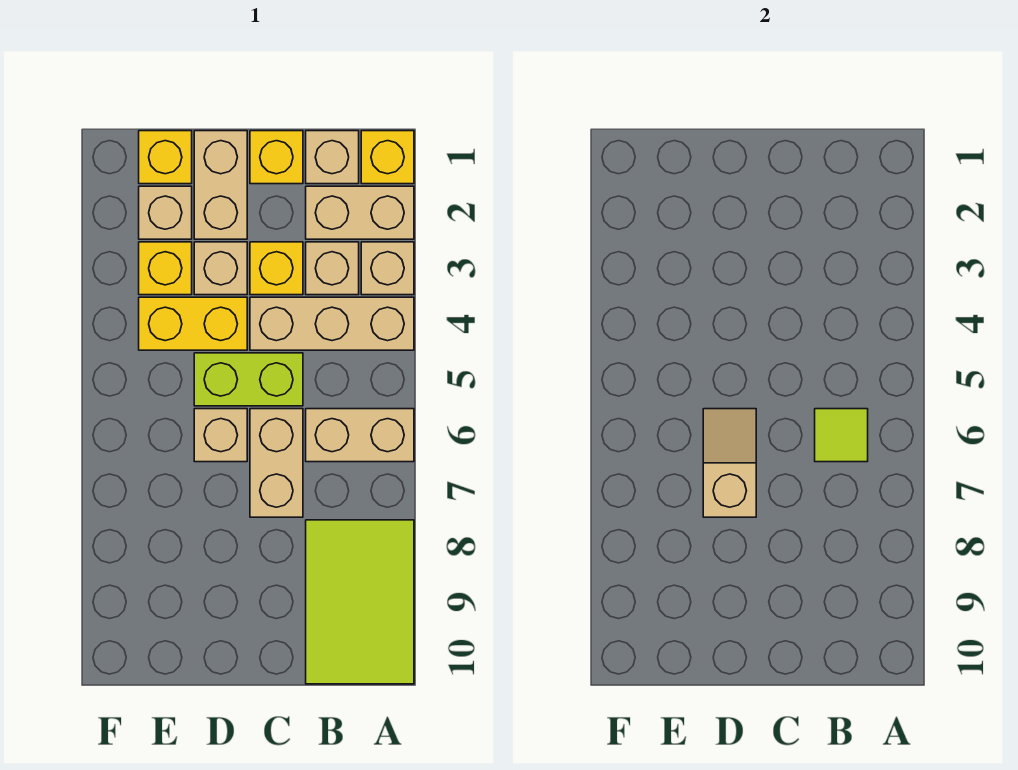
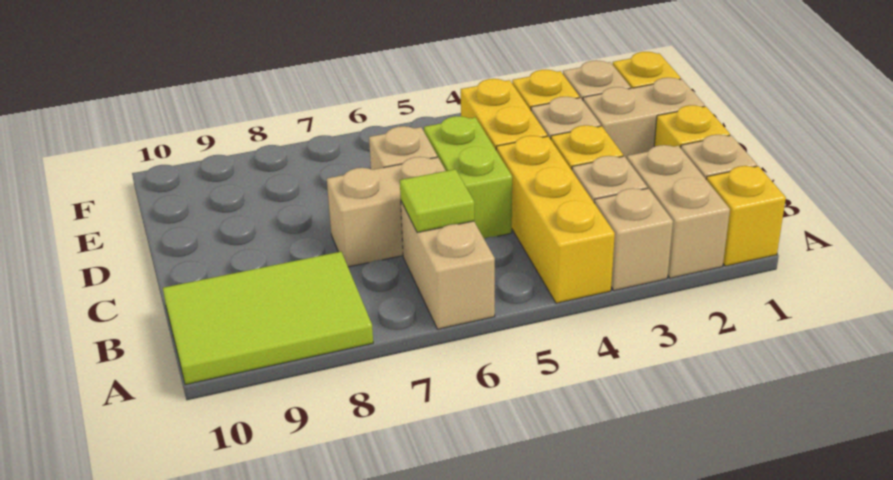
tan 1x3 brick [250,297,414,350] -> yellow 1x3 brick [496,136,615,303]
tan 1x2 slope [703,409,756,517] -> none

